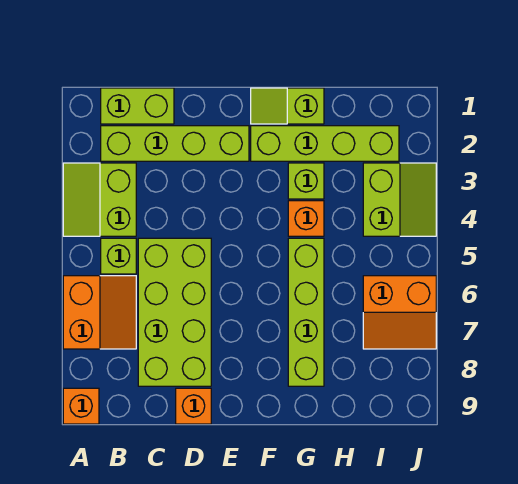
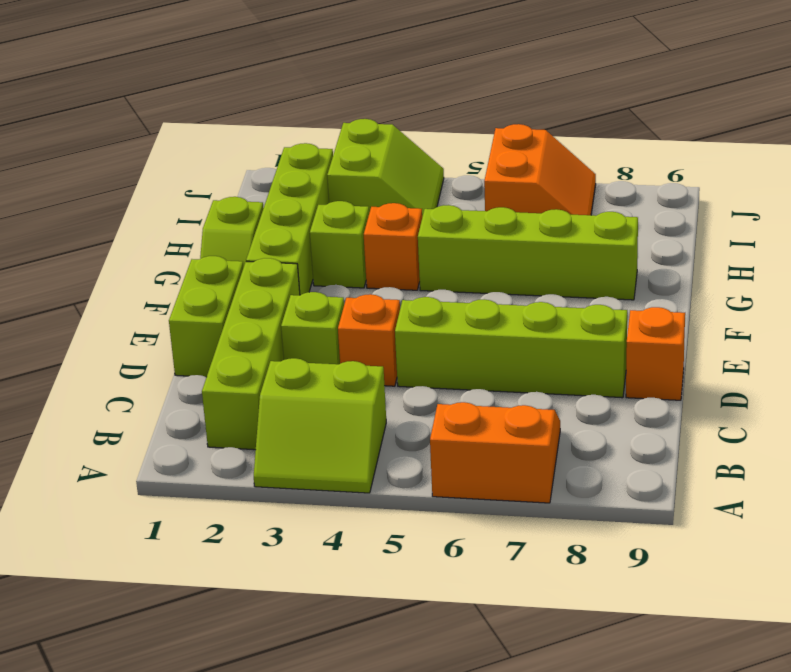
orange 1x1 brick [63,388,99,424] -> orange 1x1 brick moved to [338,294,400,386]
lime 1x2 brick [101,88,174,124] -> lime 1x2 brick moved to [169,256,244,377]
lime 1x1 brick [101,238,136,274] -> lime 1x1 brick moved to [281,292,344,364]
lime 2x4 brick [138,238,211,386] -> lime 1x4 brick [395,297,627,398]
lime 2x2 slope [363,163,436,236] -> lime 2x2 slope turned to [327,119,444,216]

